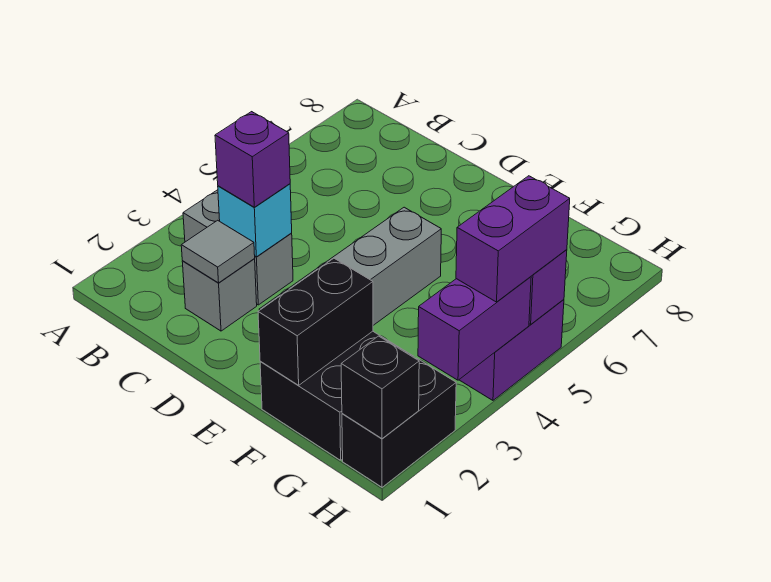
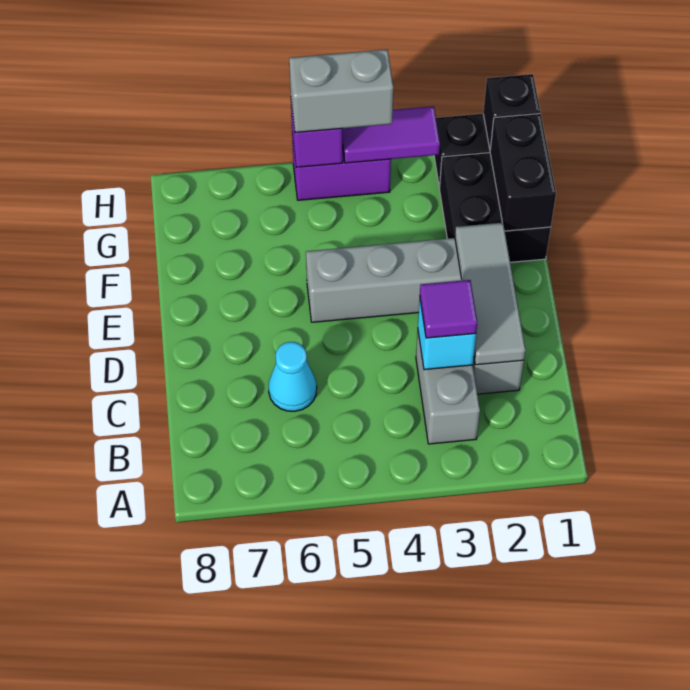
grey 1x1 tile [181,220,255,283] -> grey 1x3 tile [455,223,526,365]
purple 1x1 brick [215,112,290,207] -> purple 1x1 tile [420,280,477,338]
none -> cyan 1x1 cone [269,342,317,411]
black 1x2 brick [258,258,373,385] -> black 1x2 brick turned to [490,114,556,231]
purple 1x2 brick [418,277,531,380] -> purple 1x2 tile [342,106,440,163]
purple 1x2 brick [456,176,570,302] -> grey 1x2 brick [289,49,393,132]

